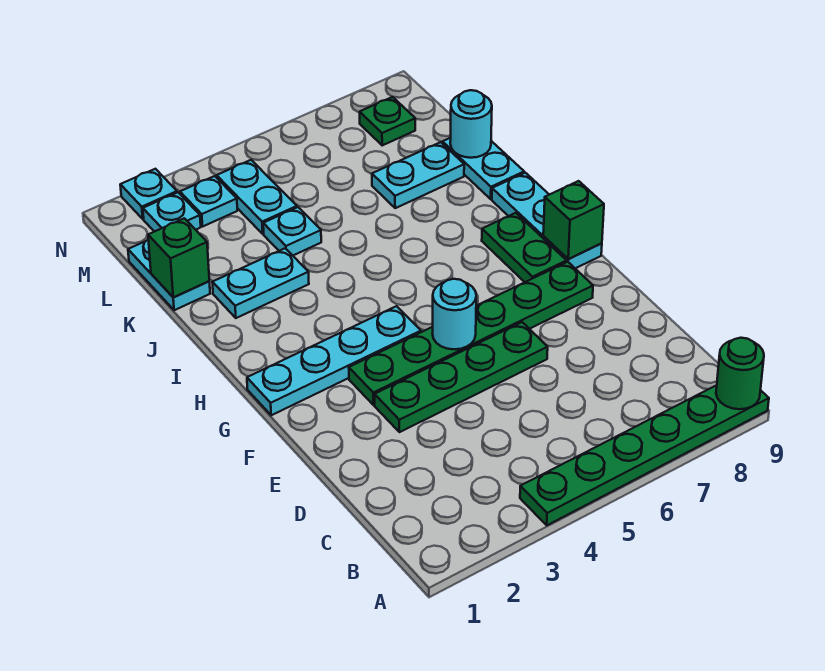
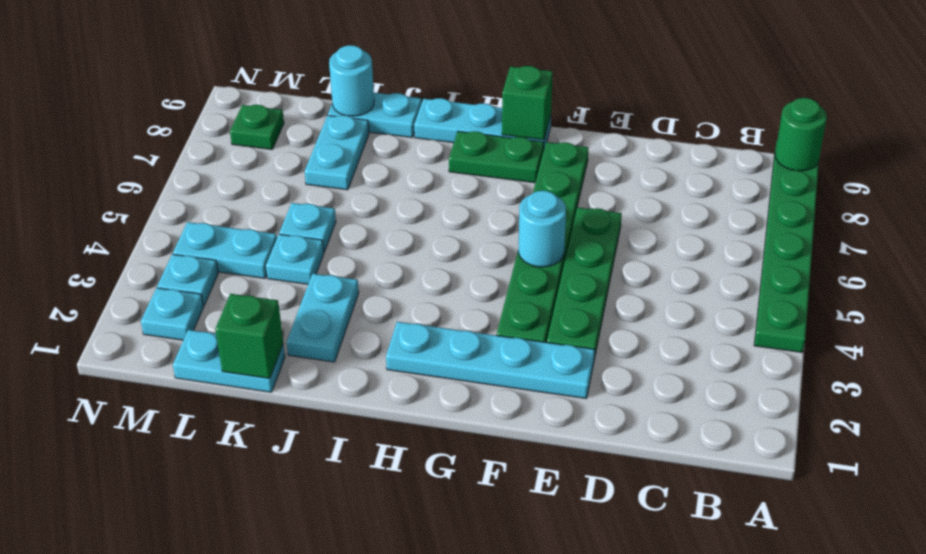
cyan 1x4 plate [247,306,421,415] -> cyan 1x4 plate turned to [386,322,595,399]
cyan 1x1 plate [120,169,177,219] -> cyan 1x1 plate moved to [279,203,336,252]

